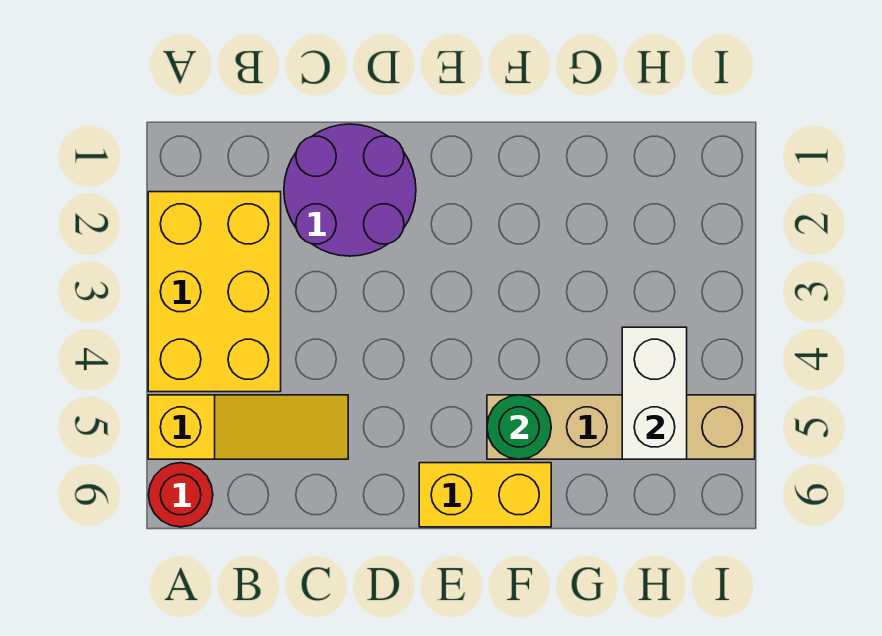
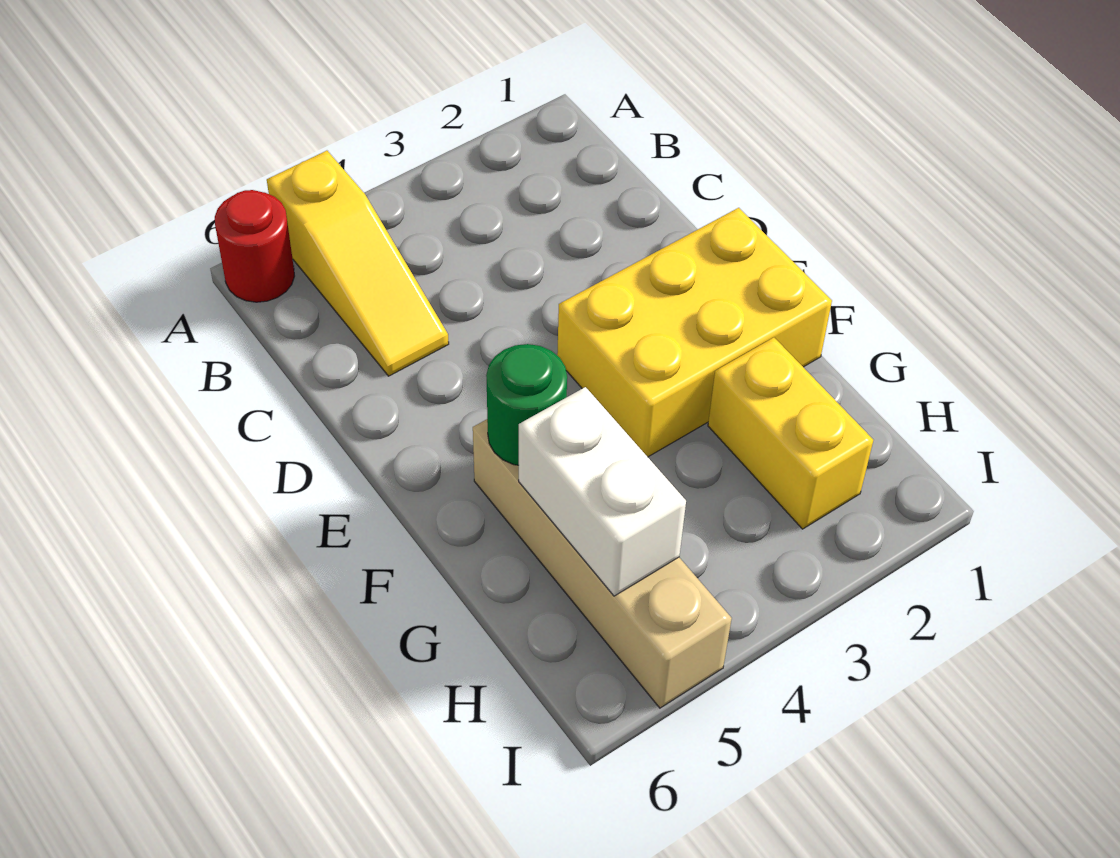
yellow 2x3 brick [148,192,281,392] -> yellow 2x3 brick moved to [557,208,832,457]
purple 2x2 round brick [284,124,416,256] -> none
yellow 1x2 brick [419,463,551,527] -> yellow 1x2 brick moved to [708,338,873,529]
white 1x2 brick [622,327,687,459] -> white 1x2 brick turned to [519,387,686,596]

